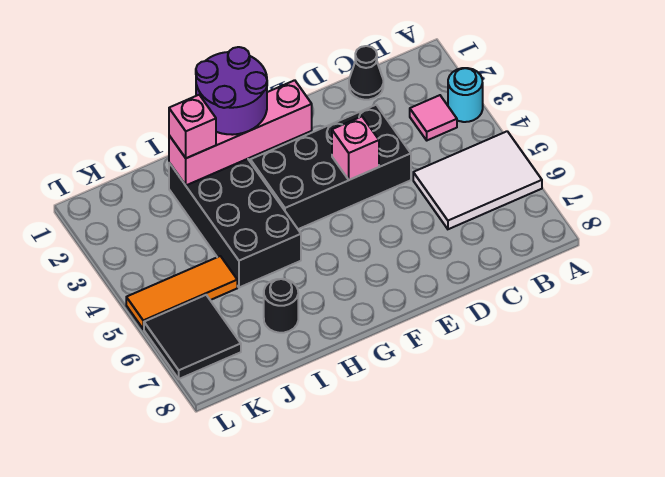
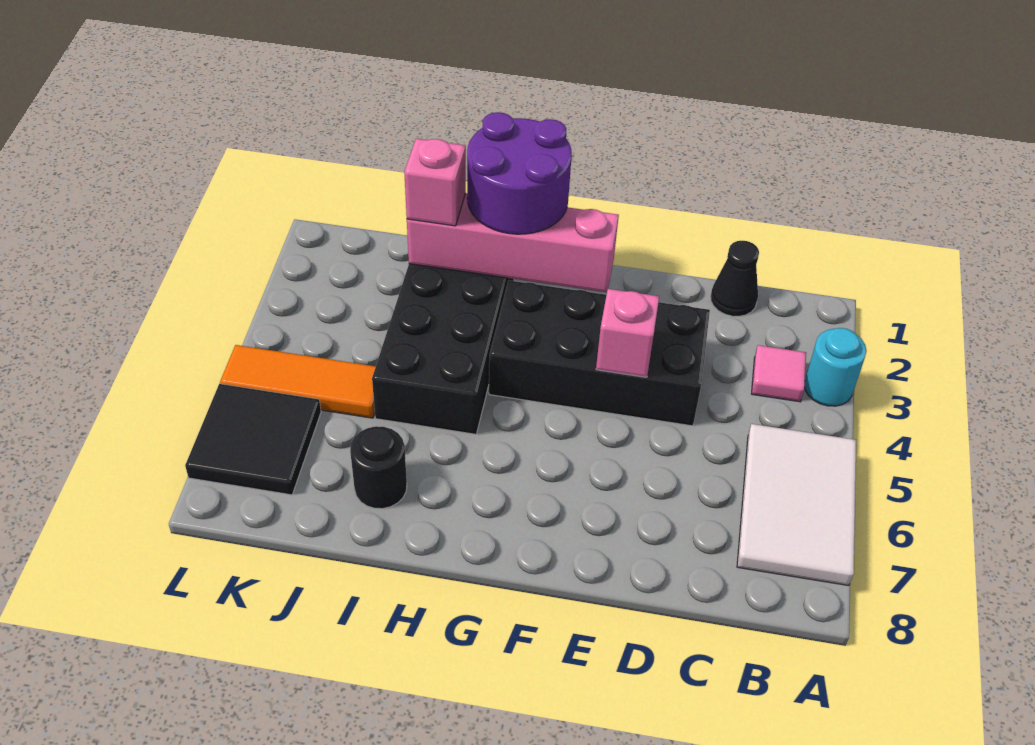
white 2x3 tile [413,131,542,229] -> white 2x3 tile turned to [737,424,856,586]

